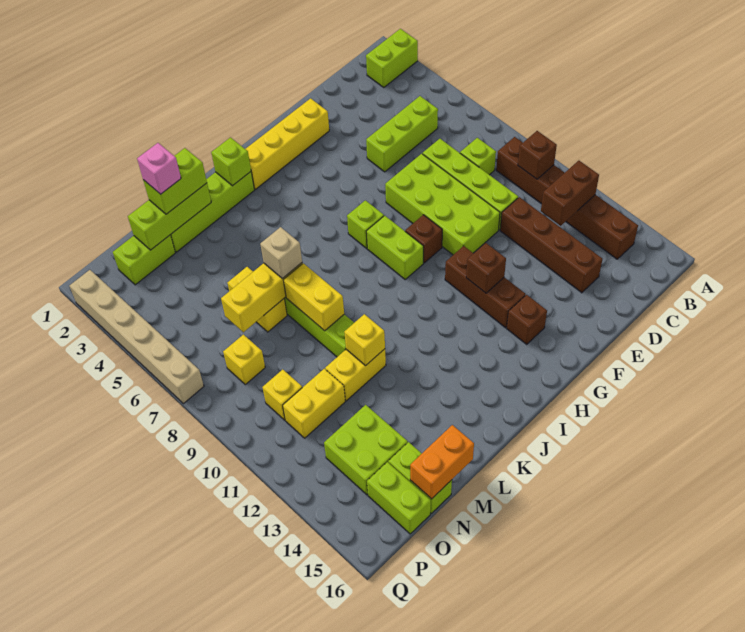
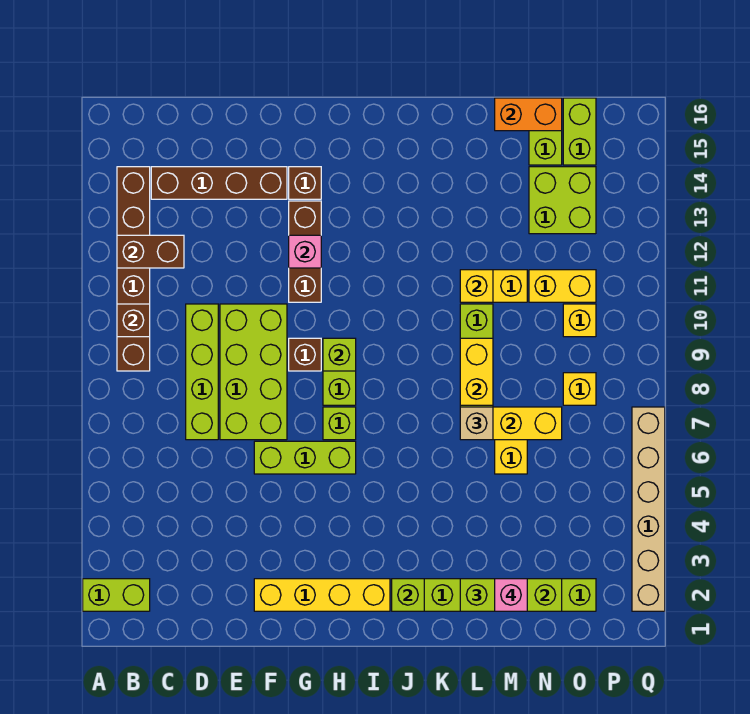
lime 1x3 brick [366,96,438,172] -> lime 1x3 brick moved to [254,441,356,474]
lime 1x1 brick [460,138,496,175] -> lime 1x1 brick moved to [323,338,356,371]
brown 1x4 brick [500,197,602,293] -> brown 1x4 brick turned to [151,167,287,199]
brown 1x1 brick [466,243,506,293] -> pink 1x1 brick [289,235,321,268]

